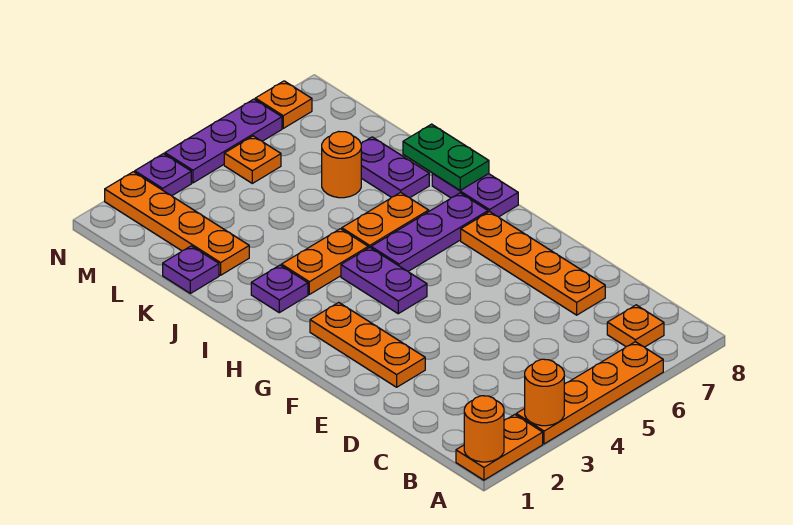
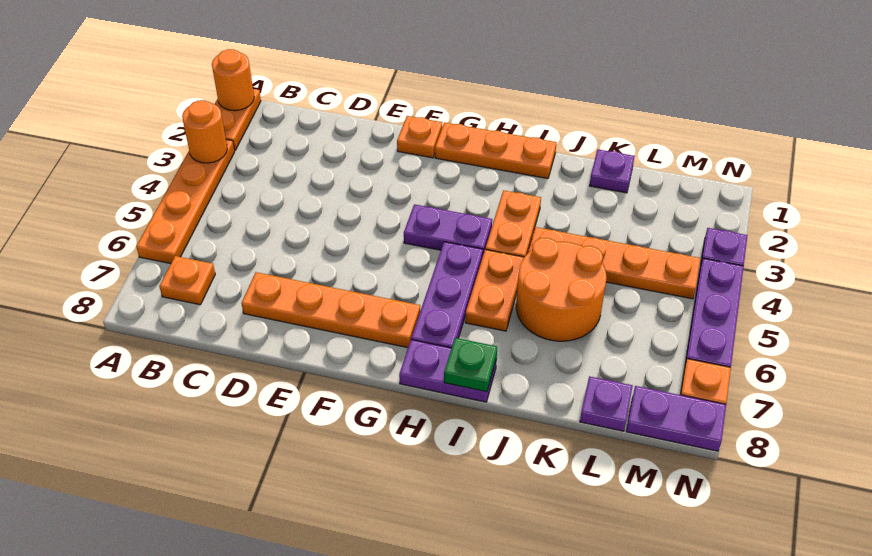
orange 1x3 plate [310,302,425,387] -> orange 1x3 plate moved to [435,122,556,179]
purple 1x1 plate [251,265,308,313] -> purple 1x1 plate moved to [580,376,633,431]
green 1x2 plate [403,124,489,190] -> green 1x1 plate [444,338,497,392]
purple 1x2 plate [361,137,429,198] -> purple 1x2 plate moved to [626,386,726,451]
orange 1x4 plate [105,172,249,275] -> orange 1x4 plate moved to [528,227,701,299]
orange 1x1 round brick [322,131,361,198] -> orange 2x2 round brick [516,238,607,341]
orange 1x1 plate [224,136,281,183] -> orange 1x1 plate moved to [397,116,442,158]

